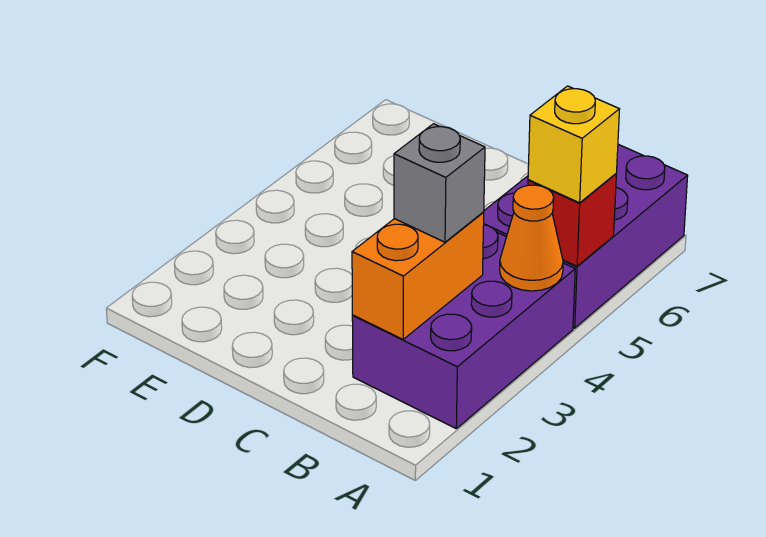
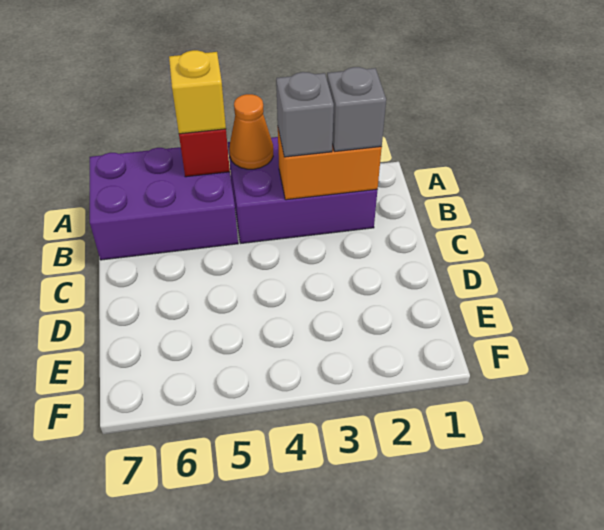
none -> grey 1x1 brick [327,67,386,151]

